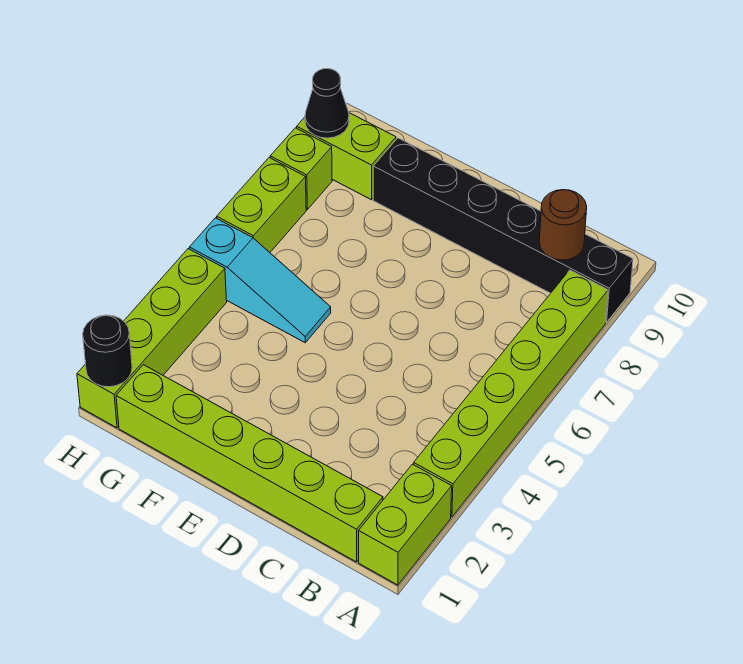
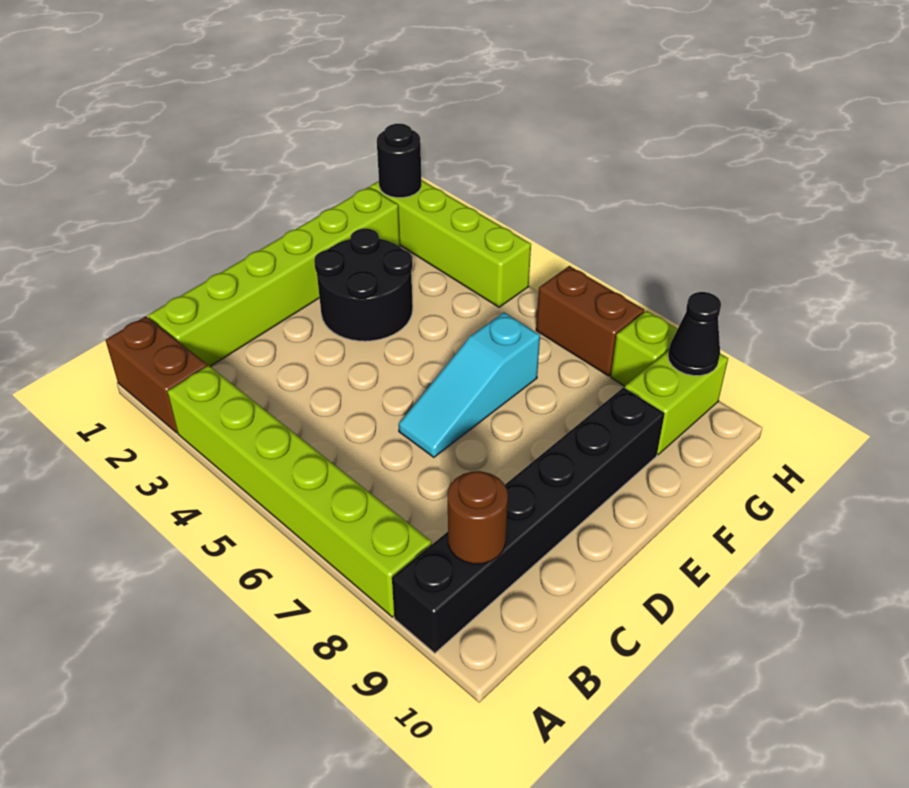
lime 1x2 brick [359,464,452,585] -> brown 1x2 brick [106,316,207,433]
none -> black 2x2 round brick [314,229,413,341]
cyan 1x3 slope [189,218,331,343] -> cyan 1x3 slope moved to [398,313,540,457]
lime 1x2 brick [217,158,306,252] -> brown 1x2 brick [536,266,644,376]

